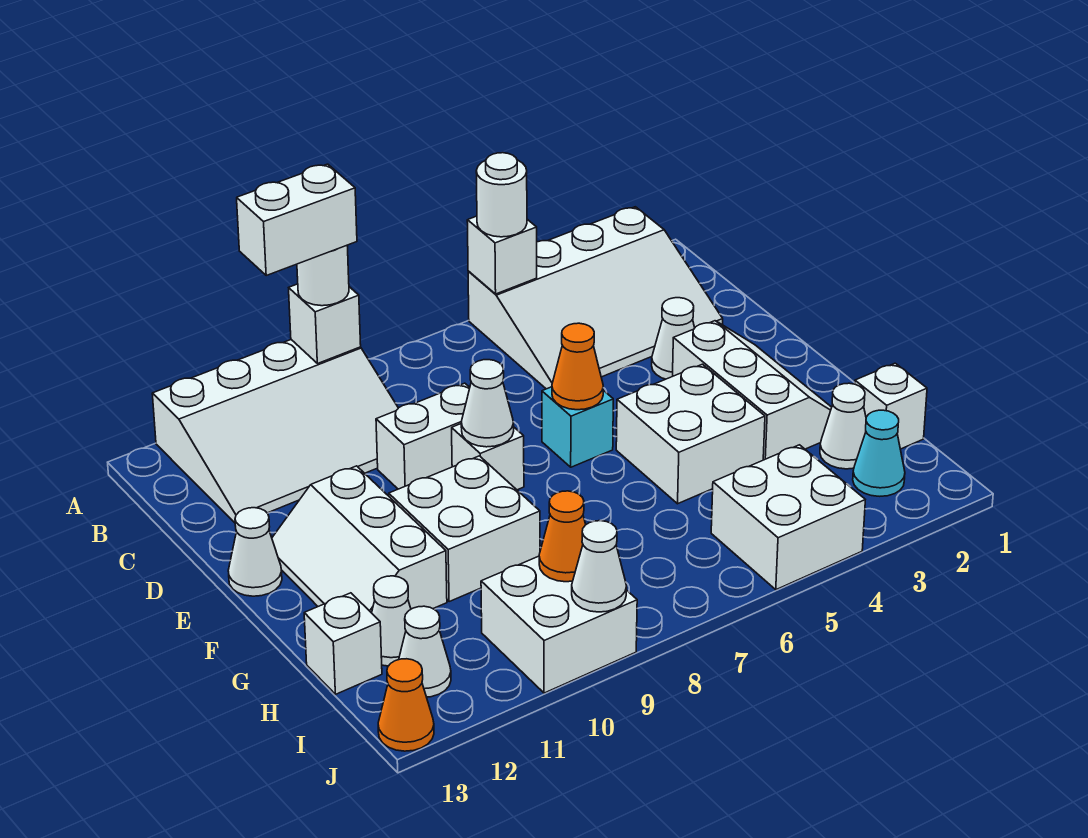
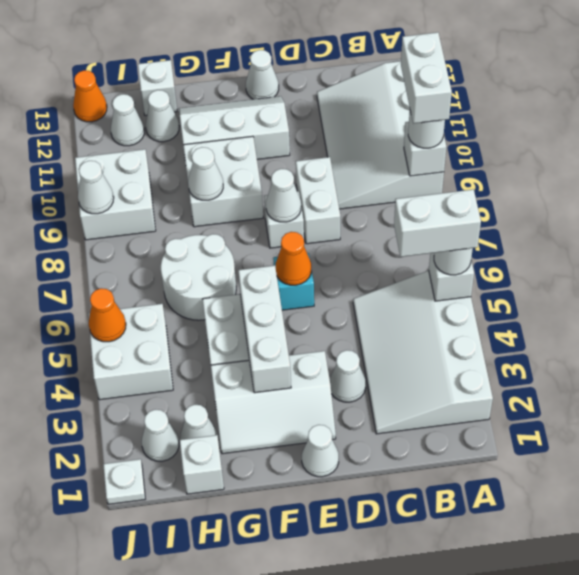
none -> white 1x2 brick [394,189,481,257]
none -> white 1x1 cone [302,425,339,477]
none -> white 1x3 brick [238,265,291,393]
none -> white 2x2 round brick [161,234,236,320]
none -> white 1x1 cone [188,147,223,200]
cyan 1x1 cone [853,410,905,496] -> white 1x1 cone [142,410,179,461]
orange 1x1 cone [539,491,586,582] -> orange 1x1 cone moved to [89,288,126,342]
none -> white 1x1 plate [103,459,145,504]

